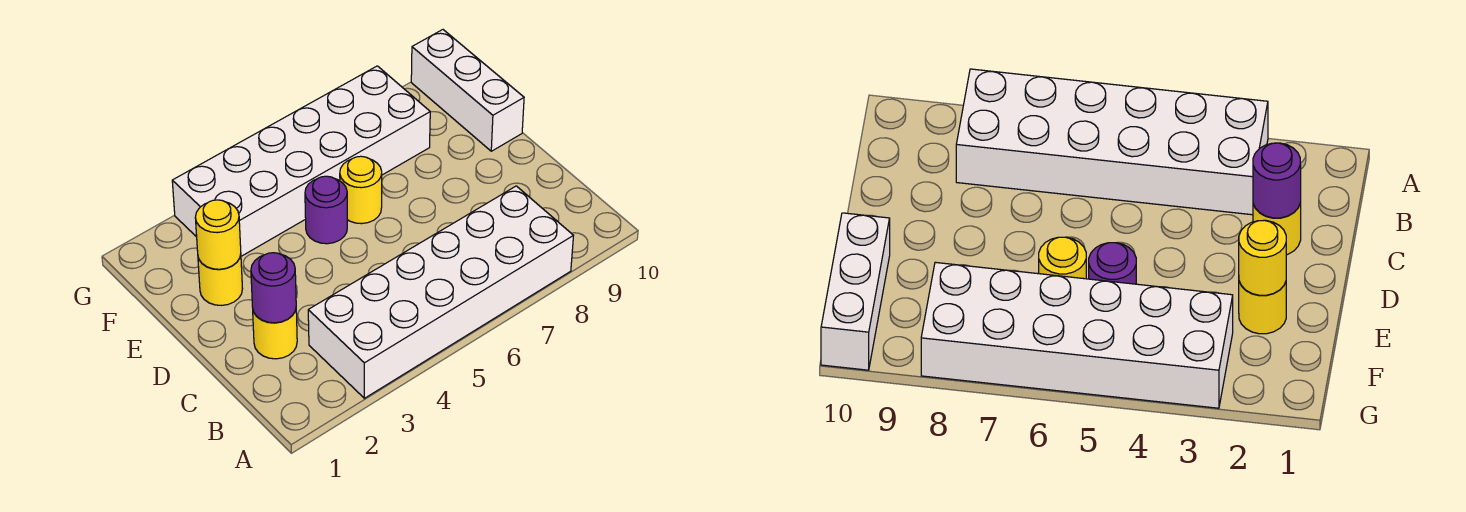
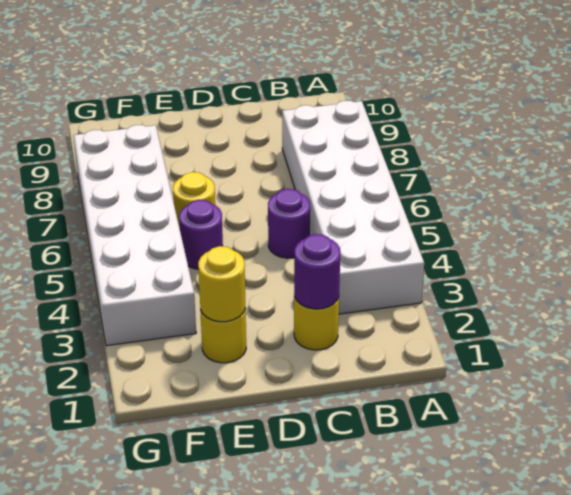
none -> purple 1x1 round brick [268,189,310,258]
white 1x3 brick [411,30,524,151] -> none

